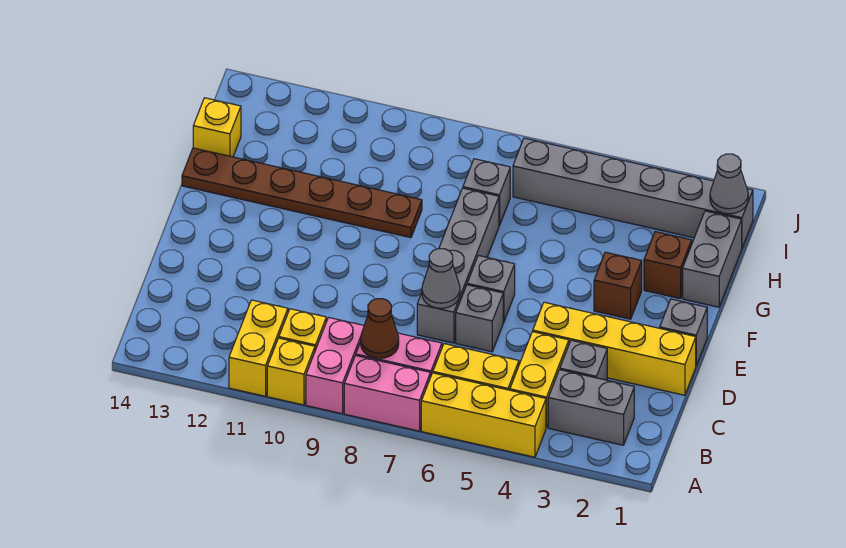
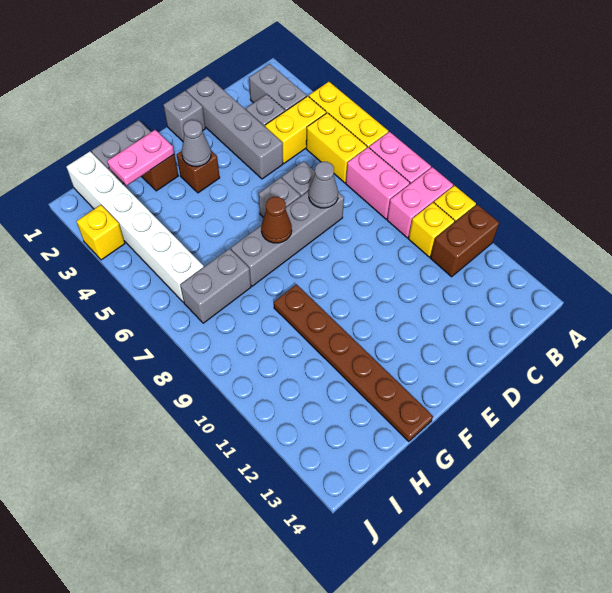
yellow 1x2 brick [229,300,288,396] -> brown 1x2 brick [430,204,499,277]
brown 1x1 cone [361,299,399,358] -> brown 1x1 cone moved to [261,197,292,243]
yellow 1x4 brick [533,302,696,395] -> grey 1x4 brick [186,76,283,179]
none -> pink 1x2 plate [107,130,174,185]
grey 1x1 brick [463,159,510,226] -> grey 1x2 brick [180,249,251,323]
yellow 1x1 brick [193,98,241,157] -> yellow 1x1 brick moved to [76,205,125,260]
grey 1x6 brick [513,138,753,248] -> white 1x6 brick [66,152,204,302]
grey 1x1 cone [710,154,748,214] -> grey 1x1 cone moved to [182,120,211,167]

